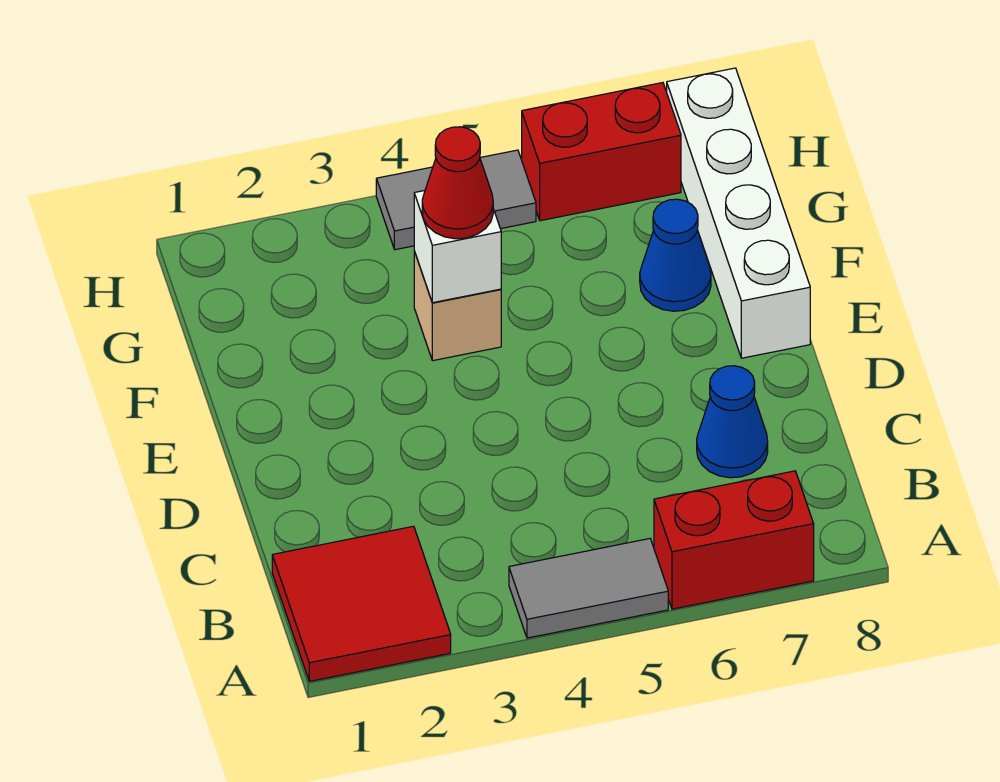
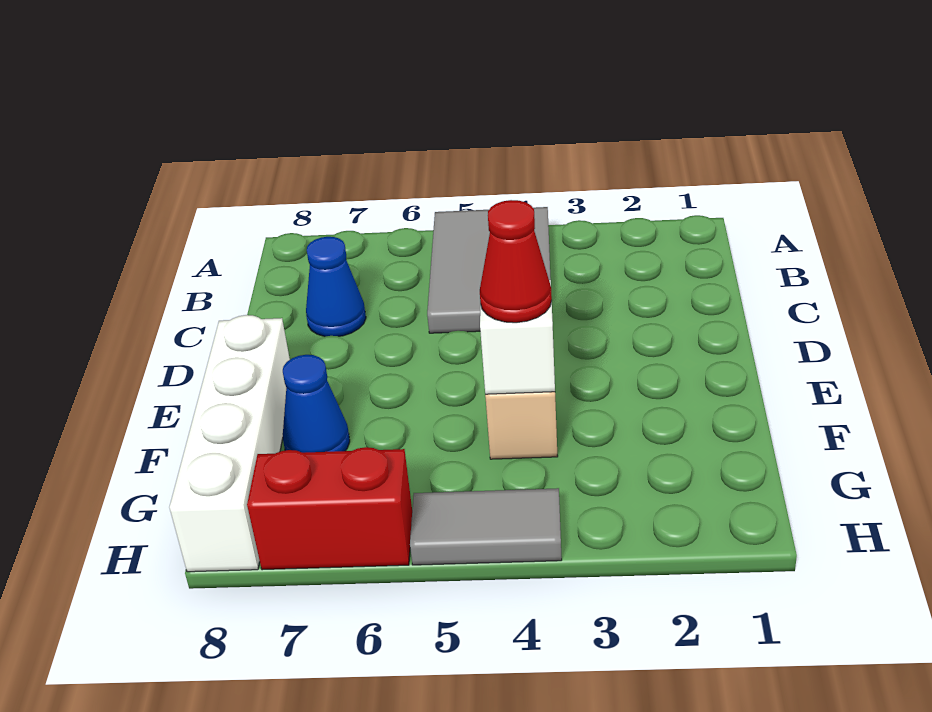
red 2x2 tile [272,526,451,681] -> none
grey 1x2 tile [509,539,668,638] -> grey 2x3 tile [427,207,551,333]
red 1x2 brick [654,471,814,609] -> none

